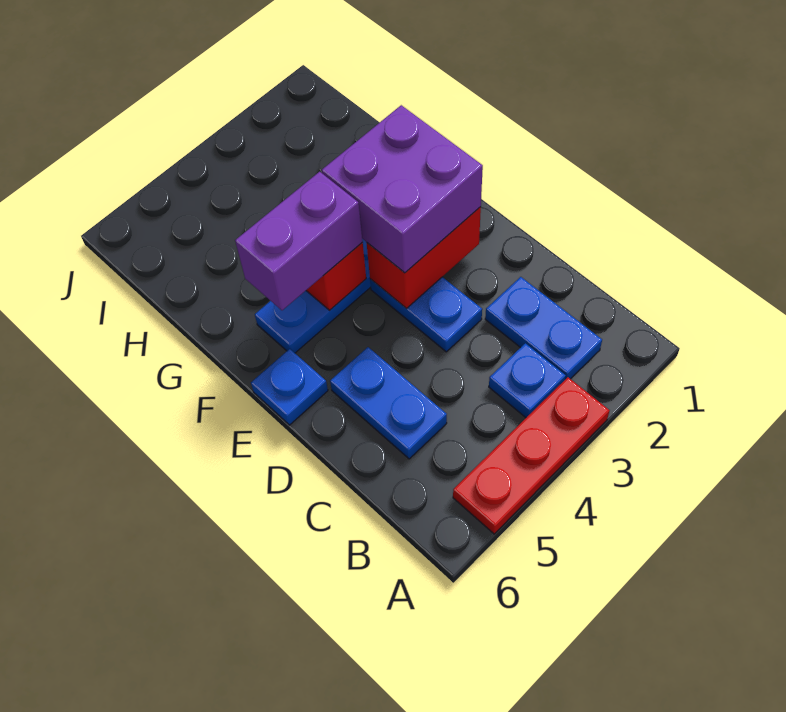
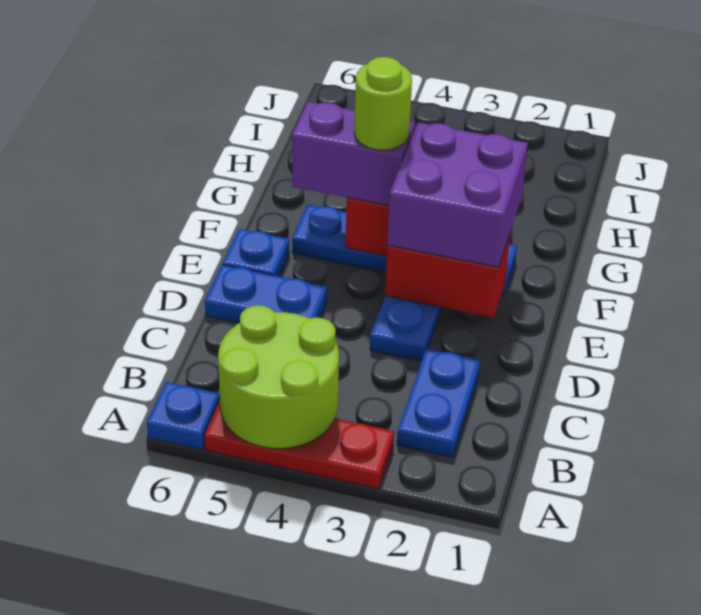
none -> lime 2x2 round brick [218,305,339,449]
blue 1x1 plate [489,343,566,418] -> blue 1x1 plate moved to [147,382,220,450]
blue 1x2 plate [330,347,447,459] -> blue 1x2 plate turned to [205,265,327,323]
none -> lime 1x1 round brick [354,57,412,150]

